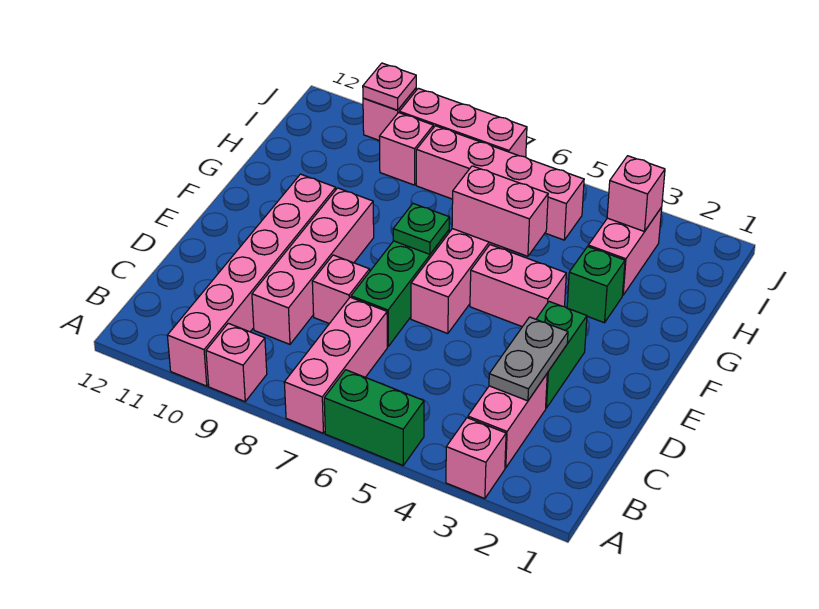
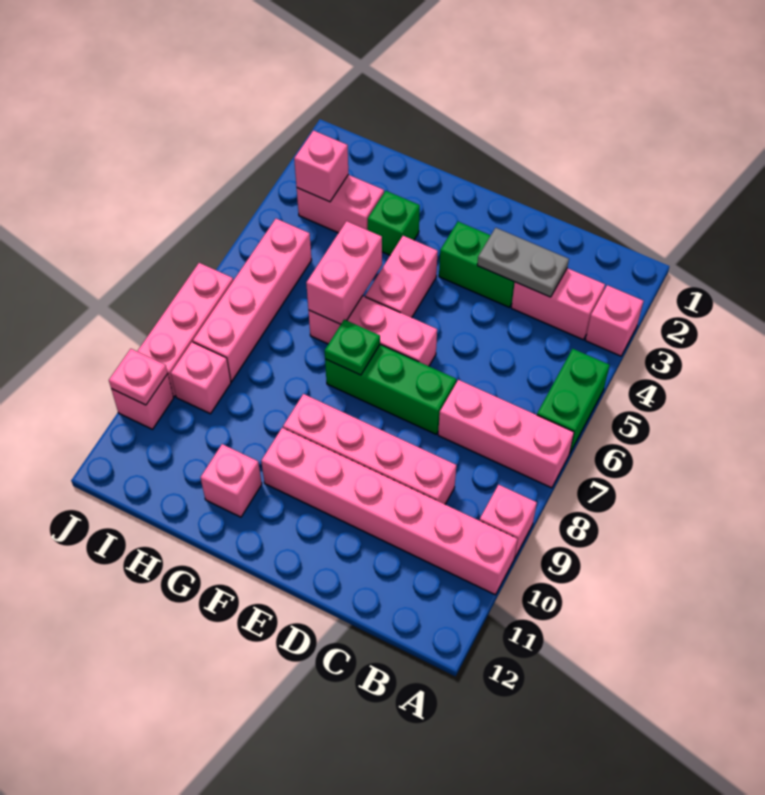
pink 1x1 brick [312,255,370,324] -> pink 1x1 brick moved to [201,444,262,517]

